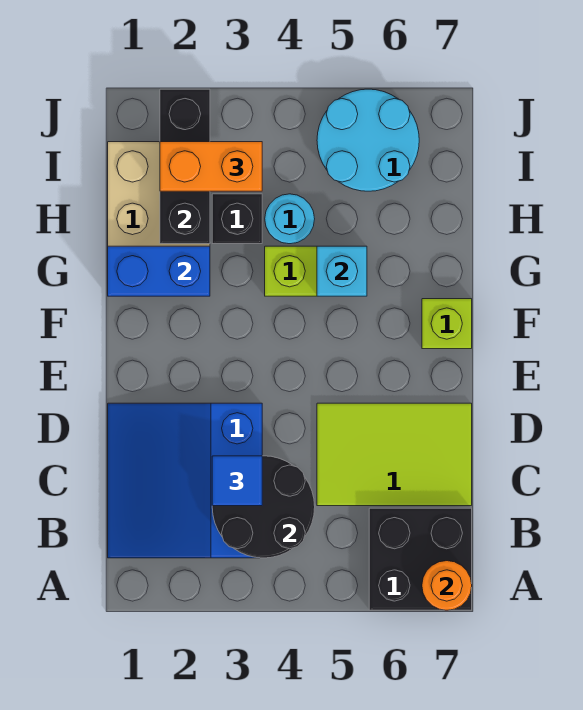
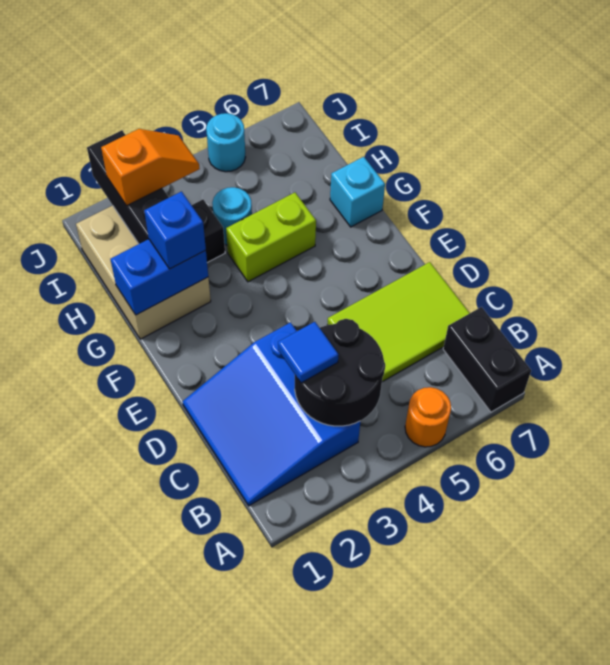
black 2x2 brick [369,508,472,610] -> black 1x2 brick [443,307,531,412]
orange 1x1 round brick [422,561,472,610] -> orange 1x1 round brick moved to [405,387,451,447]
lime 1x1 brick [422,299,472,349] -> none
none -> blue 1x1 brick [144,192,206,269]
cyan 1x1 brick [317,246,367,296] -> cyan 1x1 brick moved to [330,157,385,227]
orange 1x2 brick [160,142,262,191] -> orange 1x2 slope [101,129,200,206]
cyan 2x2 round brick [317,89,419,191] -> cyan 1x1 round brick [206,113,246,172]

